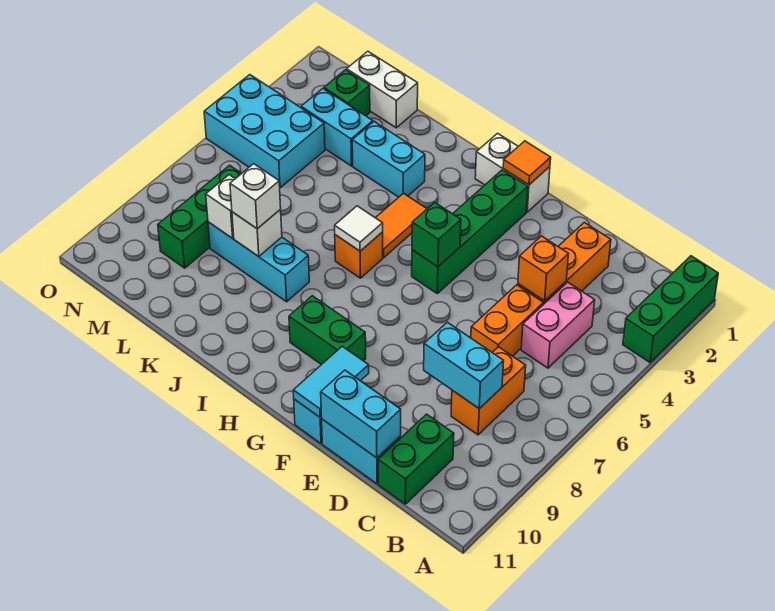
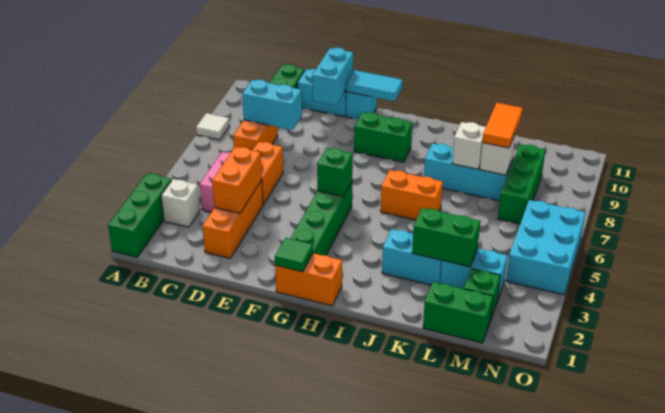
orange 1x1 brick [518,236,568,301] -> orange 1x2 brick [212,147,262,213]
cyan 1x2 brick [321,370,401,458] -> cyan 1x2 brick turned to [312,48,353,105]
cyan 1x2 tile [293,346,369,417] -> cyan 1x2 tile turned to [346,70,403,101]
white 1x2 brick [475,133,550,212] -> orange 1x2 brick [275,253,342,306]
orange 1x1 tile [503,141,551,185] -> green 1x1 tile [275,238,313,272]
orange 1x2 tile [376,193,427,258] -> orange 1x2 tile moved to [482,103,523,148]
orange 1x1 brick [335,232,383,278] -> orange 1x2 brick [381,170,443,220]
white 1x1 tile [335,206,383,251] -> white 1x1 tile moved to [196,113,229,140]
none -> green 1x2 brick [412,208,480,267]
white 1x1 brick [230,164,281,229] -> white 1x1 brick moved to [161,179,200,227]
white 1x2 brick [347,52,418,128] -> green 1x2 brick [423,282,493,343]
cyan 2x3 brick [204,75,325,188] -> cyan 2x3 brick turned to [506,200,586,295]

